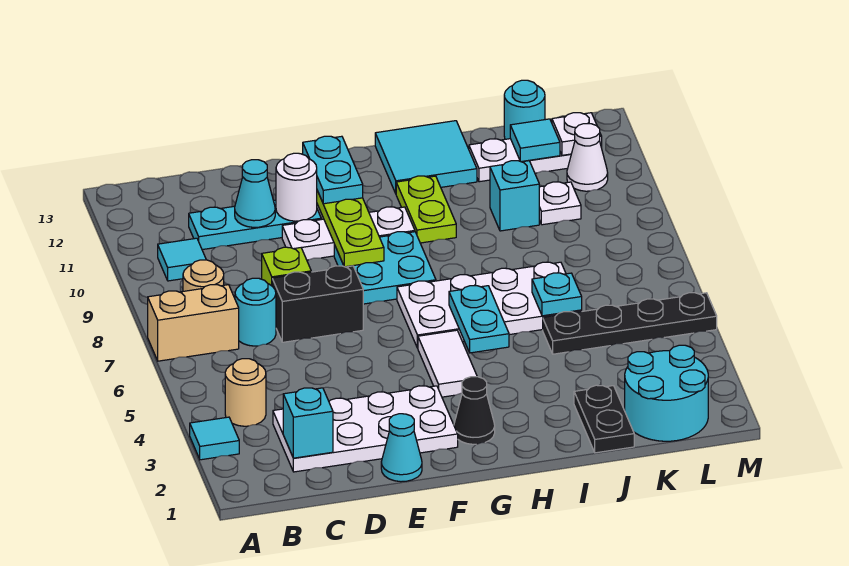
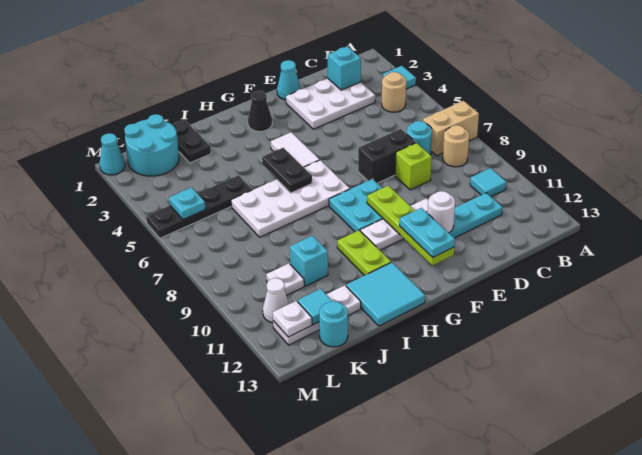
white 2x4 plate [273,386,458,472] -> white 2x3 plate [286,79,375,129]
cyan 1x1 cone [235,160,275,227] -> cyan 1x1 cone moved to [100,133,125,175]
cyan 1x2 plate [449,286,509,353] -> black 1x2 plate [262,148,312,193]
cyan 1x1 plate [532,273,582,316] -> cyan 1x1 plate moved to [169,188,206,220]

